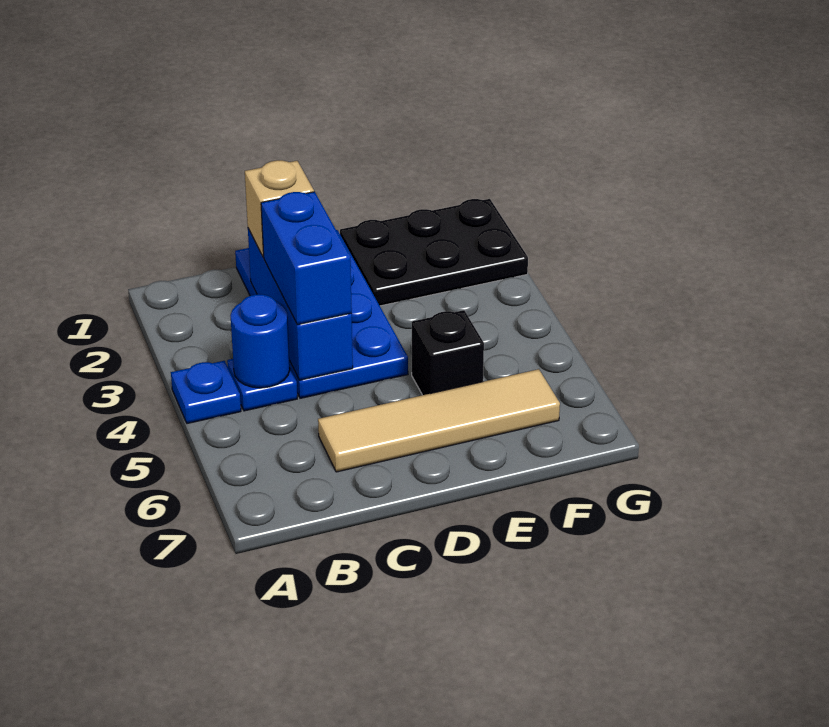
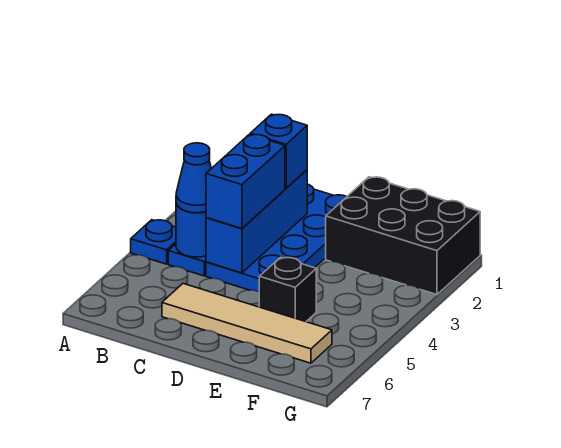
none -> blue 1x1 cone [176,143,211,213]
tan 1x1 brick [245,160,314,257] -> blue 1x1 brick [250,114,307,188]
black 2x3 plate [340,199,528,306] -> black 2x3 brick [326,177,480,295]

